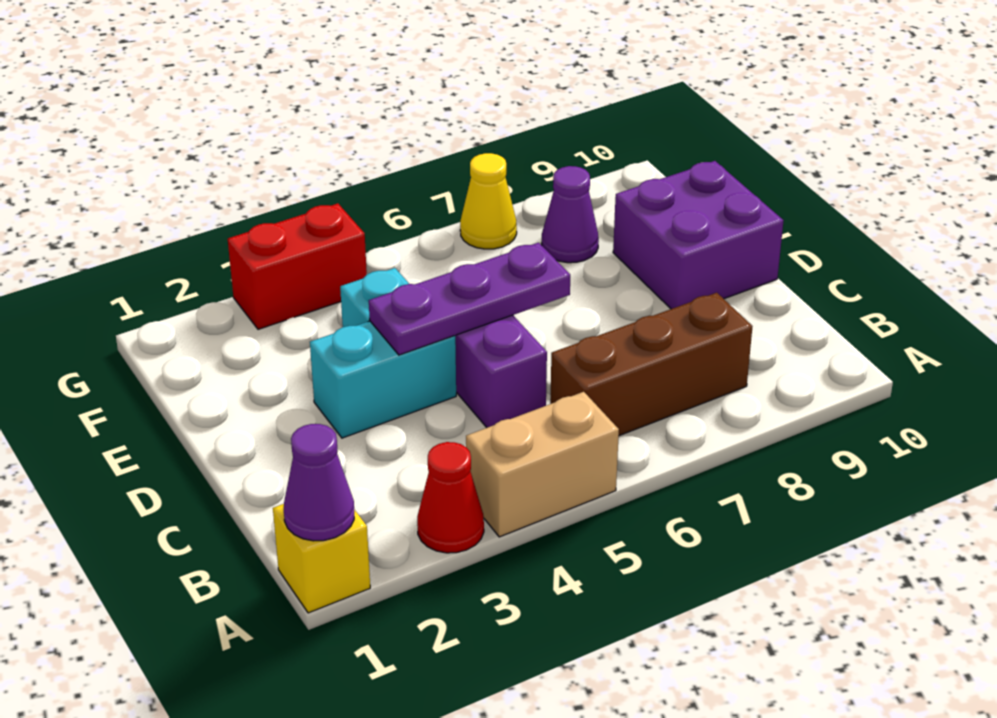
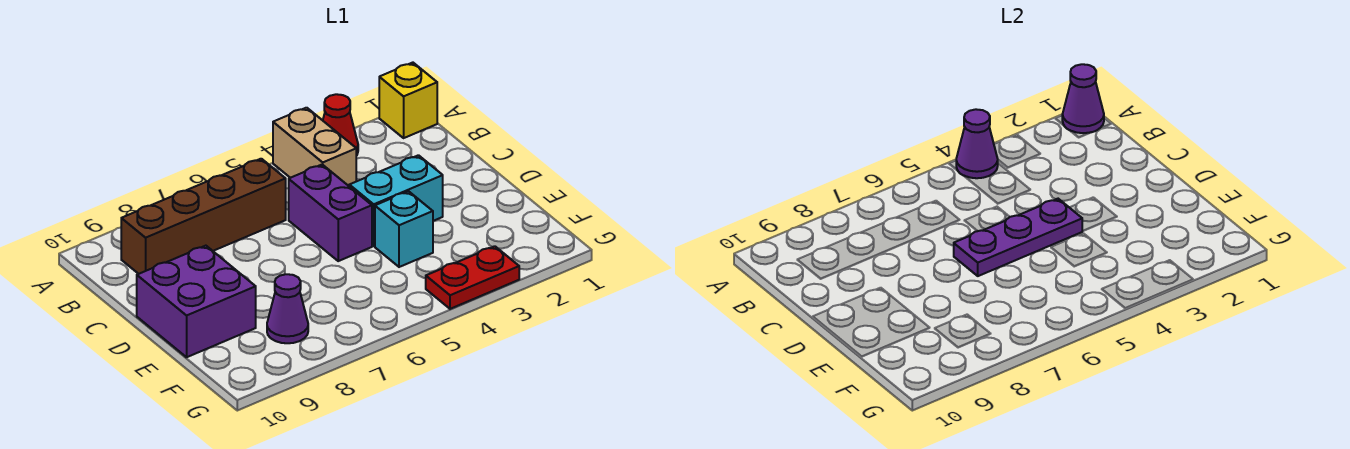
tan 1x2 brick [466,392,619,537] -> tan 1x2 brick turned to [273,108,356,186]
none -> purple 1x1 cone [956,109,998,178]
brown 1x3 brick [550,293,753,436] -> brown 1x4 brick [121,159,286,274]
red 1x2 brick [228,203,367,329] -> red 1x2 plate [426,246,519,309]
yellow 1x1 cone [460,153,517,249] -> none

